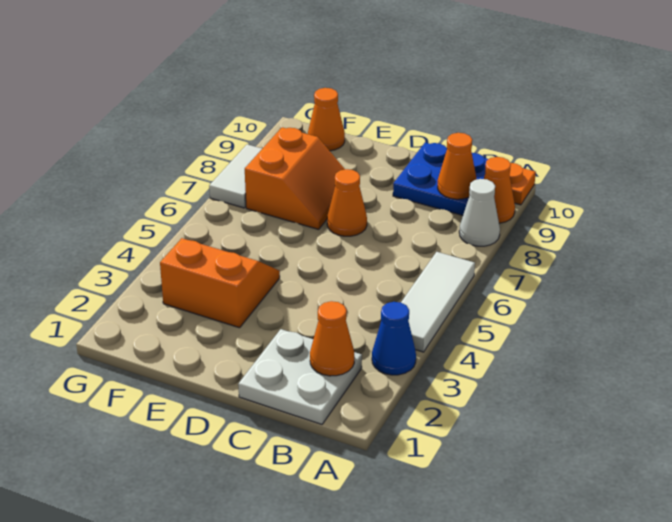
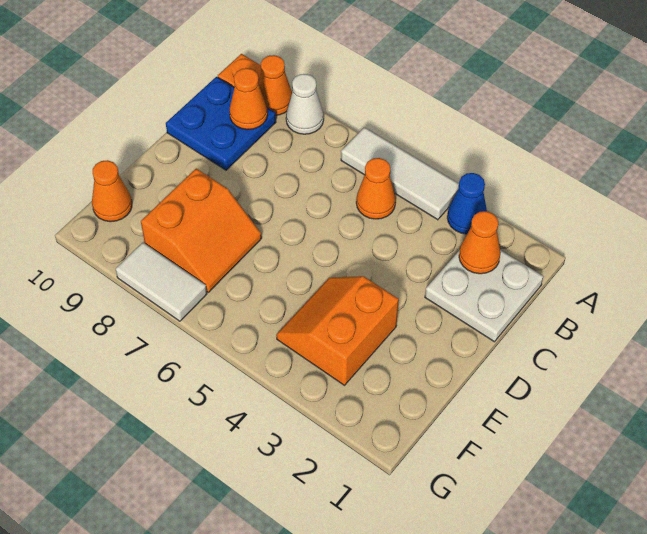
orange 1x1 cone [327,169,367,236] -> orange 1x1 cone moved to [356,158,396,219]
orange 2x2 slope [245,127,345,229] -> orange 2x2 slope turned to [141,169,262,292]

